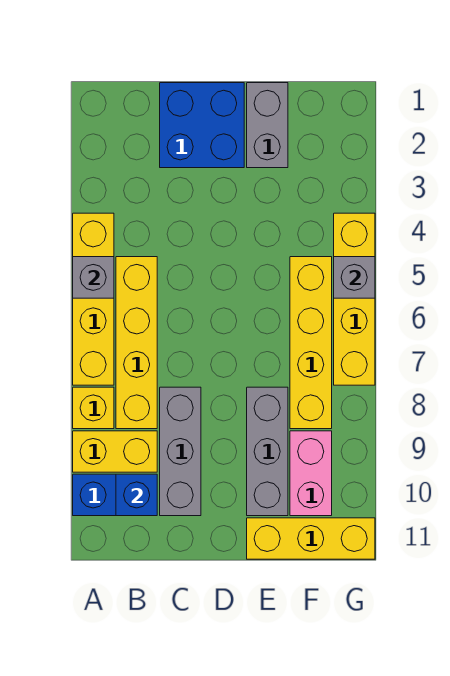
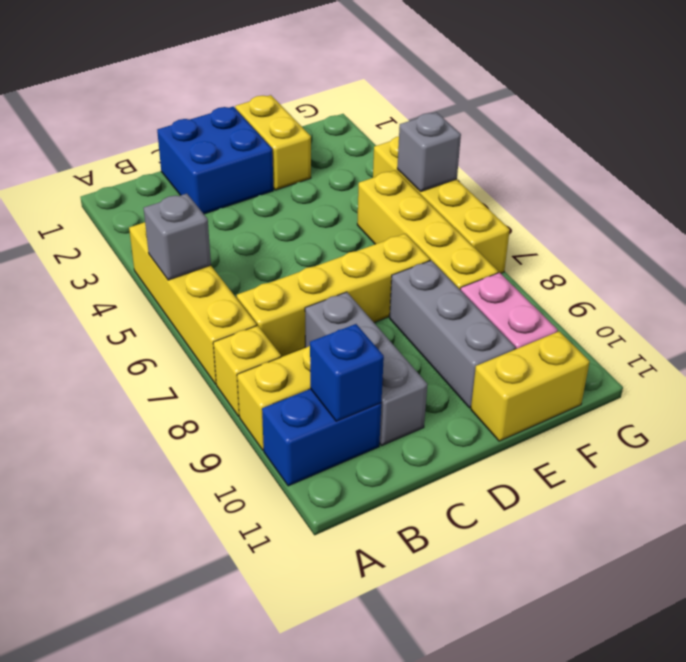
yellow 1x4 brick [116,257,157,429] -> yellow 1x4 brick turned to [237,234,430,357]
grey 1x2 brick [247,83,288,168] -> yellow 1x2 brick [235,95,311,190]
yellow 1x3 brick [247,518,375,559] -> yellow 1x2 brick [471,331,590,441]

